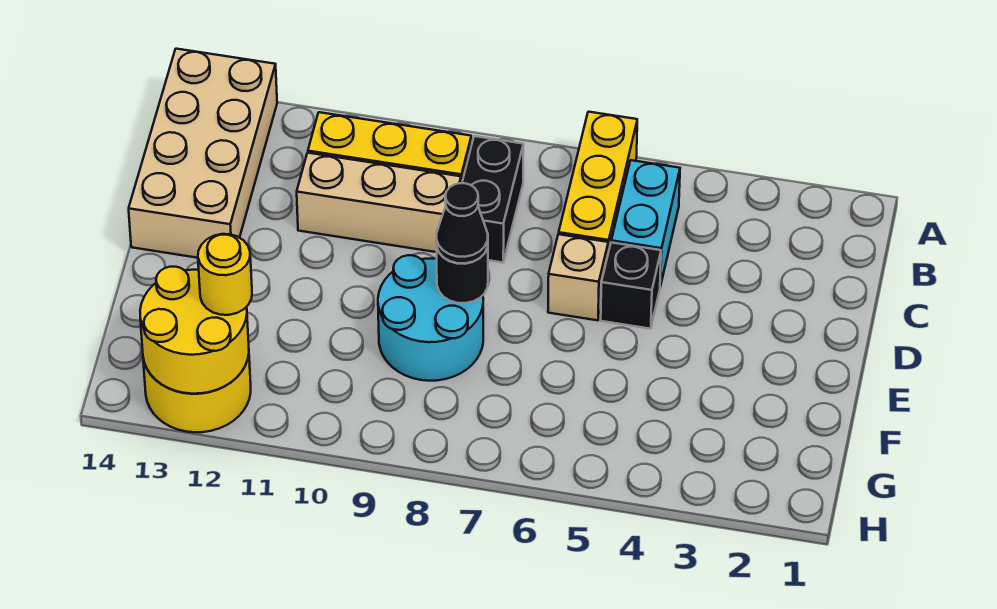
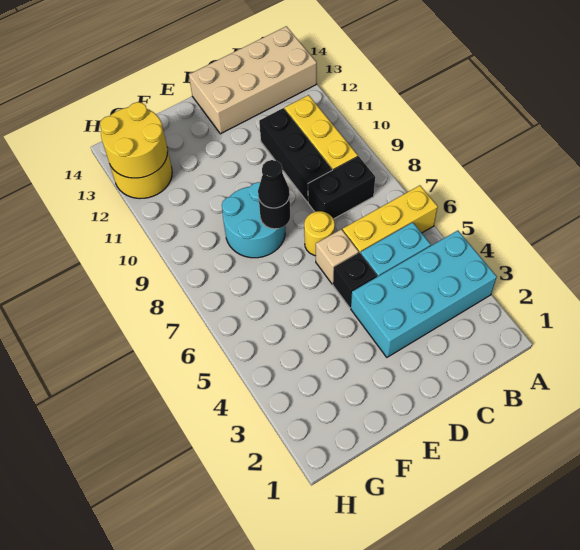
none -> cyan 2x4 brick [351,231,497,357]
tan 1x3 brick [297,153,461,252] -> black 1x3 brick [259,108,332,202]
yellow 1x1 round brick [198,234,252,315] -> yellow 1x1 round brick moved to [304,211,335,256]

